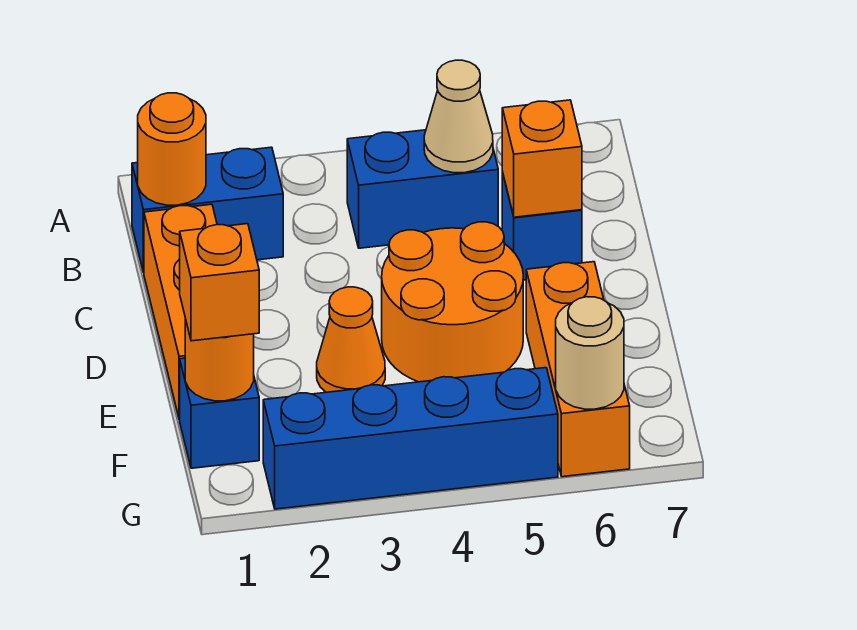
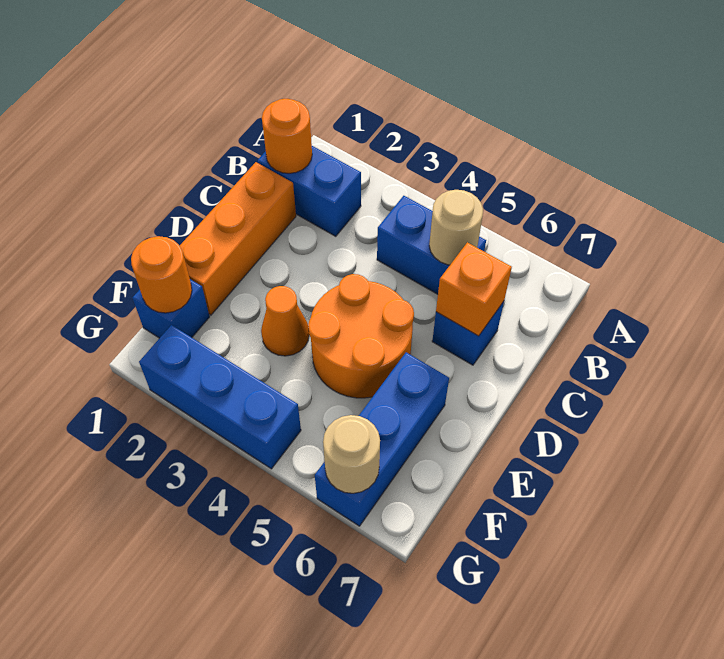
tan 1x1 cone [424,60,493,173] -> tan 1x1 round brick [429,190,483,265]
orange 1x3 brick [526,262,630,477] -> blue 1x3 brick [315,352,449,526]
orange 1x1 brick [180,224,259,341] -> none
blue 1x4 brick [263,368,558,509] -> blue 1x3 brick [139,325,301,469]

